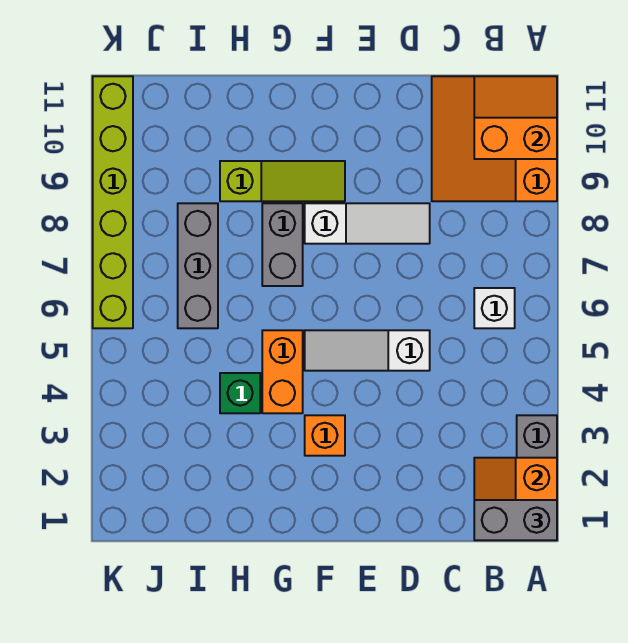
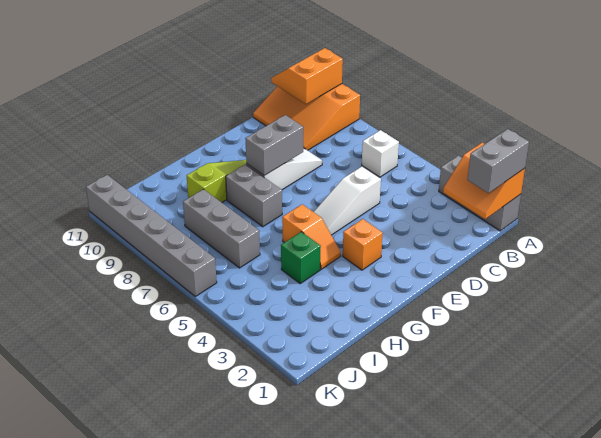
none -> grey 1x2 brick [245,115,303,176]
orange 1x2 brick [262,330,303,413] -> orange 1x2 slope [282,204,341,269]
lime 1x6 brick [93,76,133,328] -> grey 1x6 brick [86,175,217,296]

